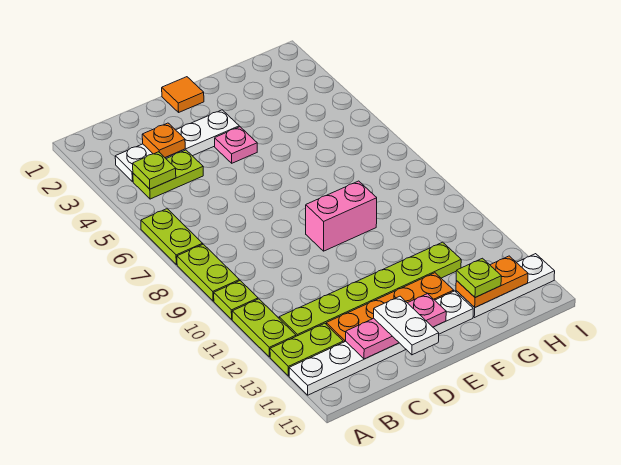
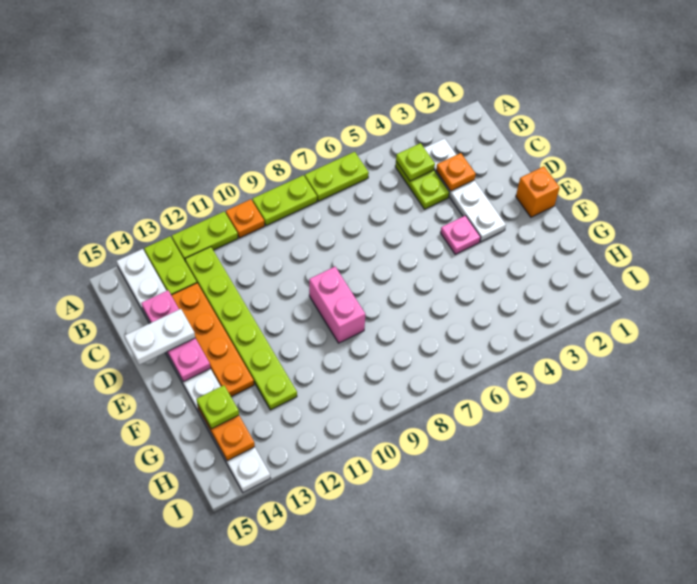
lime 1x1 plate [214,281,258,319] -> orange 1x1 plate [226,199,265,238]
orange 1x1 tile [162,77,204,112] -> orange 1x1 brick [516,166,560,217]

